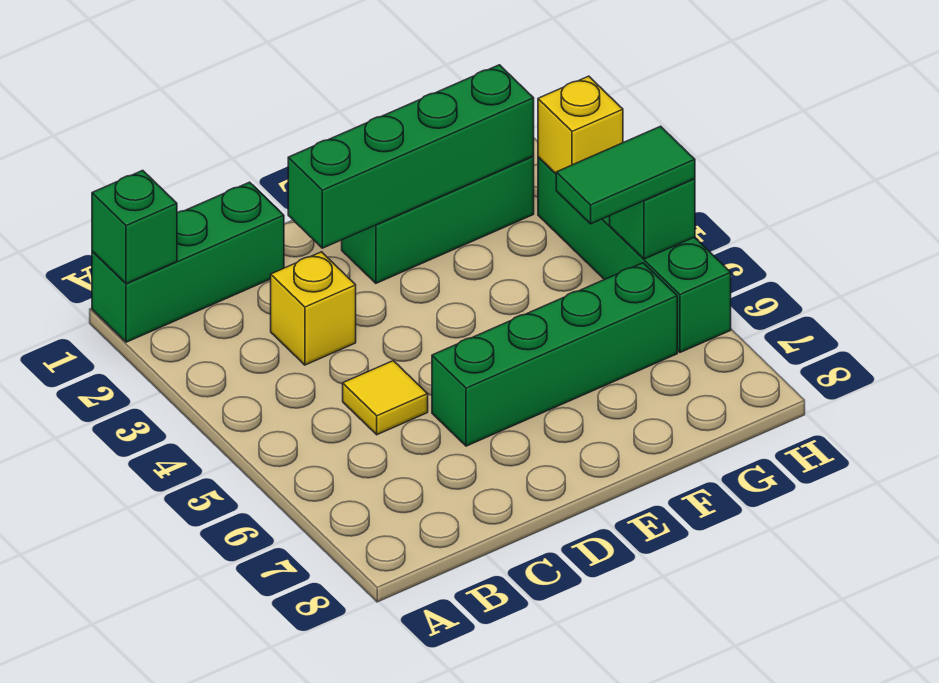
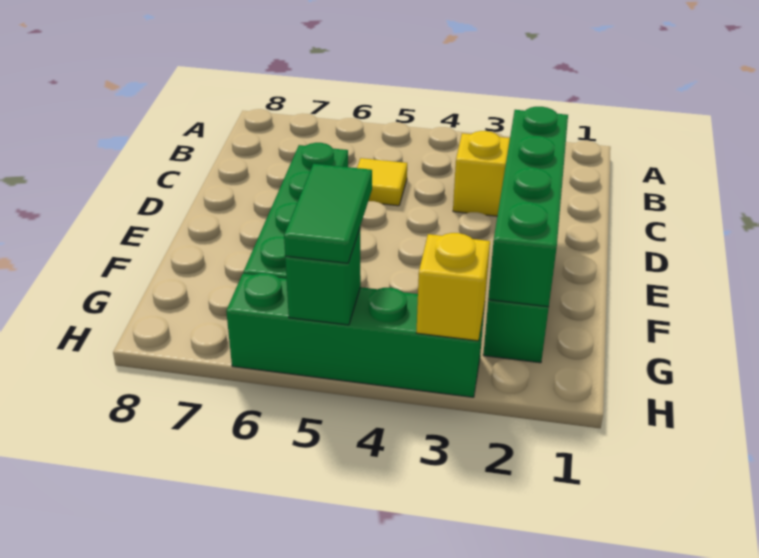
green 1x3 brick [92,182,284,342] -> none
green 1x1 brick [92,170,177,284] -> none

